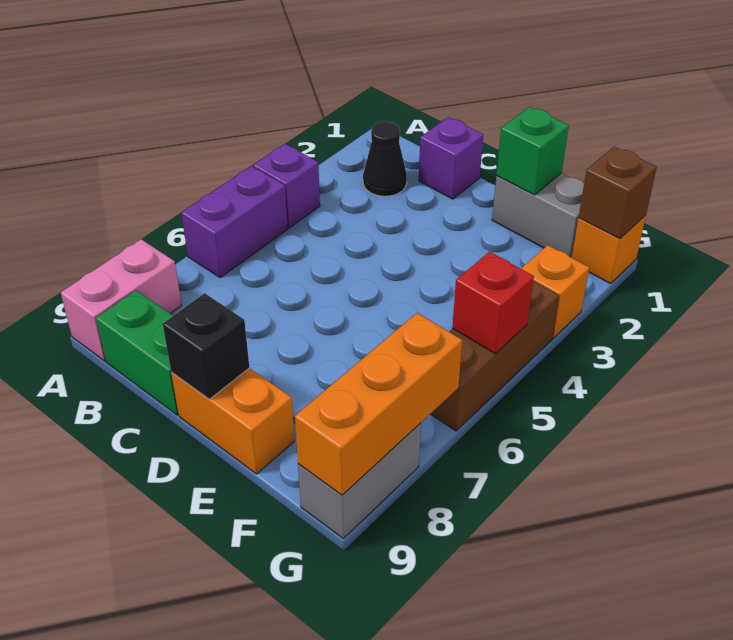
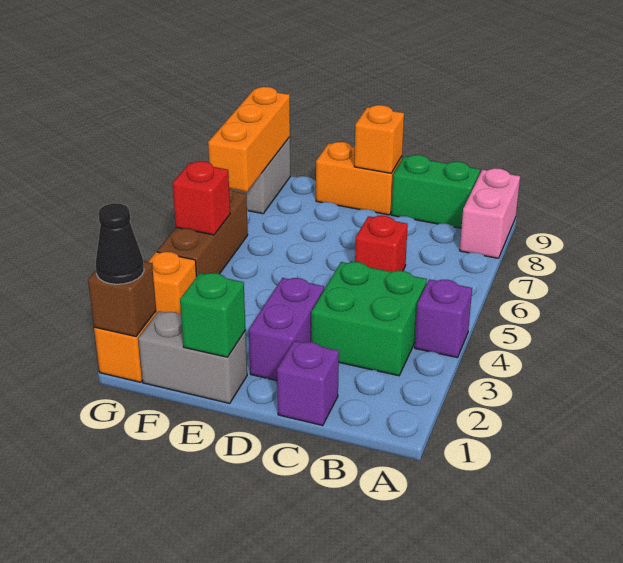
purple 1x2 brick [181,166,288,278] -> purple 1x2 brick moved to [249,278,324,381]
black 1x1 cone [363,122,407,196] -> black 1x1 cone moved to [96,203,144,284]
none -> green 2x2 brick [311,262,427,376]
none -> red 1x1 brick [355,216,408,272]
black 1x1 brick [163,293,250,399] -> orange 1x1 brick [354,105,404,173]

